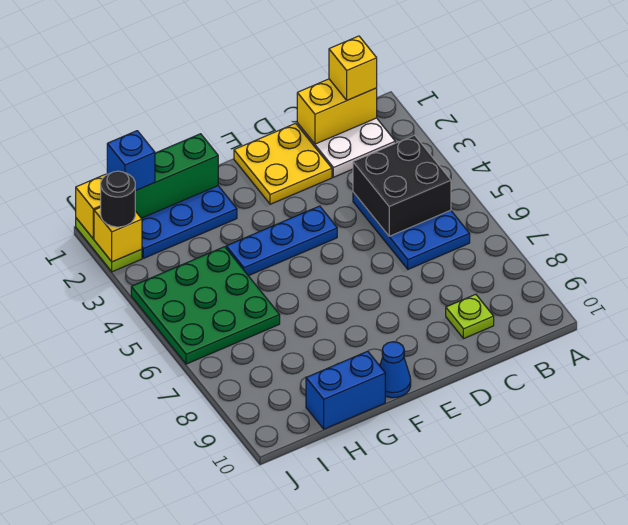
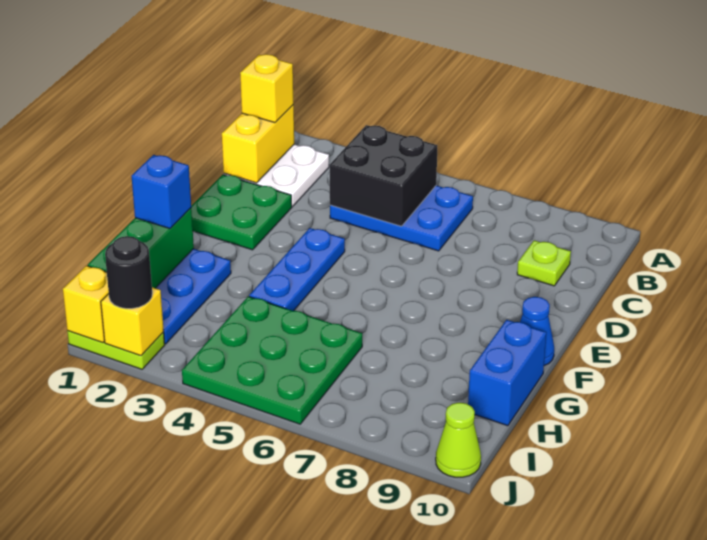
yellow 2x2 plate [234,123,332,204] -> green 2x2 plate [191,175,292,250]
blue 1x1 brick [107,131,155,191] -> blue 1x1 brick moved to [132,155,191,229]
none -> lime 1x1 cone [436,403,481,477]

